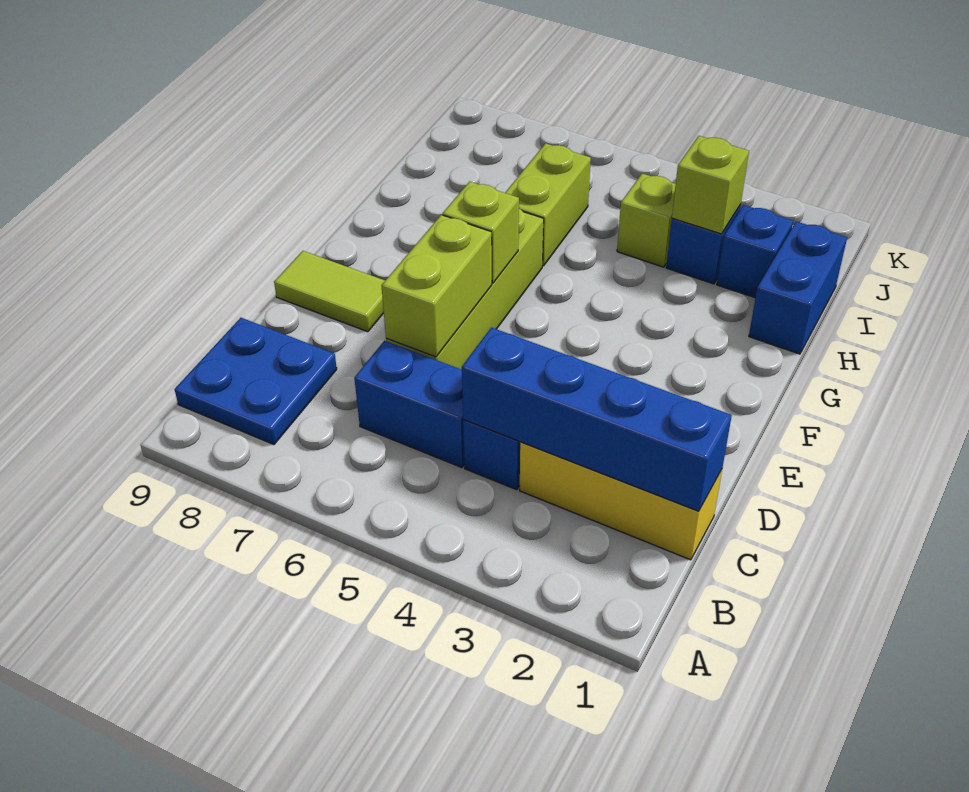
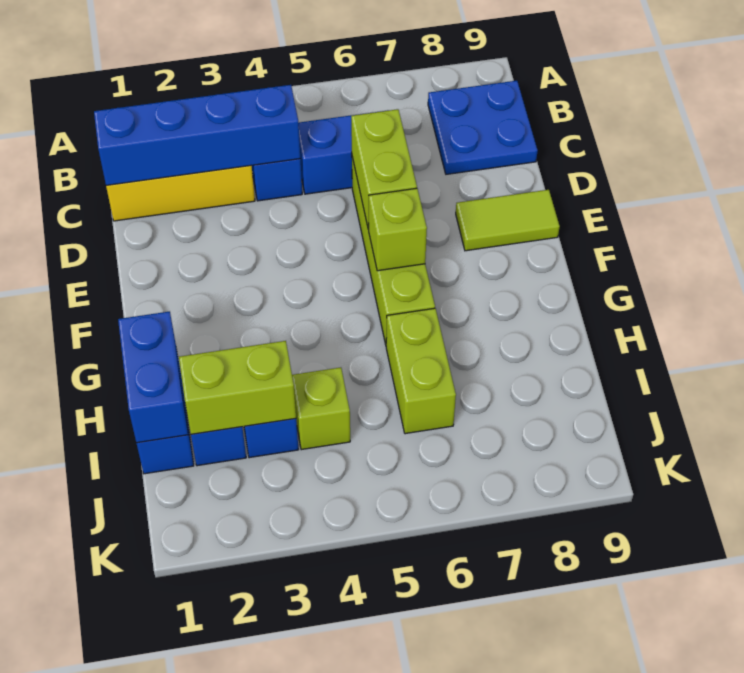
none -> blue 1x2 brick [118,311,188,443]
lime 1x1 brick [672,136,749,234] -> lime 1x2 brick [179,341,296,434]

